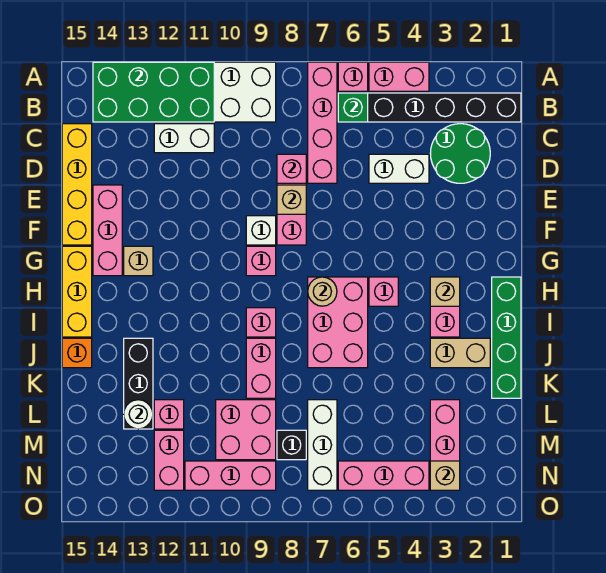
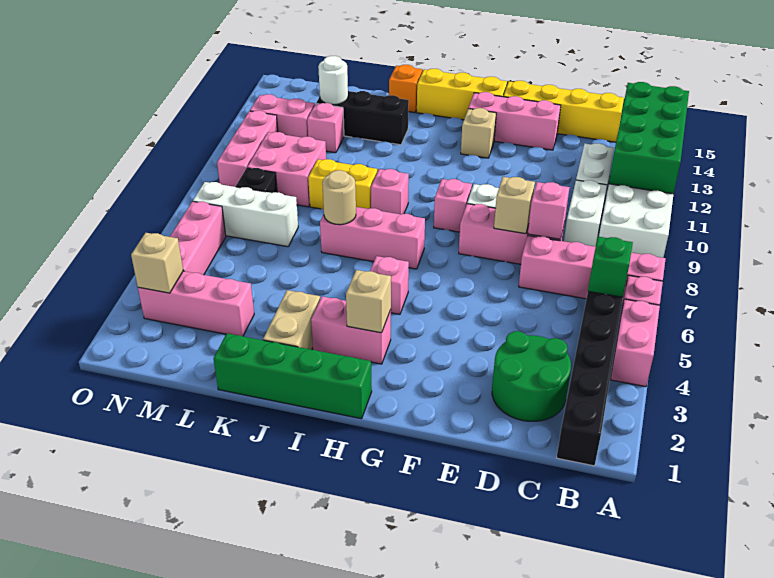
white 1x2 brick [369,154,429,183] -> white 1x2 brick moved to [564,180,607,247]
pink 2x3 brick [308,277,368,368] -> pink 1x3 brick [320,207,425,269]
tan 1x1 round brick [308,277,337,306] -> tan 1x1 round brick moved to [322,170,356,225]
pink 1x2 brick [246,338,276,398] -> yellow 1x2 brick [308,159,377,209]

